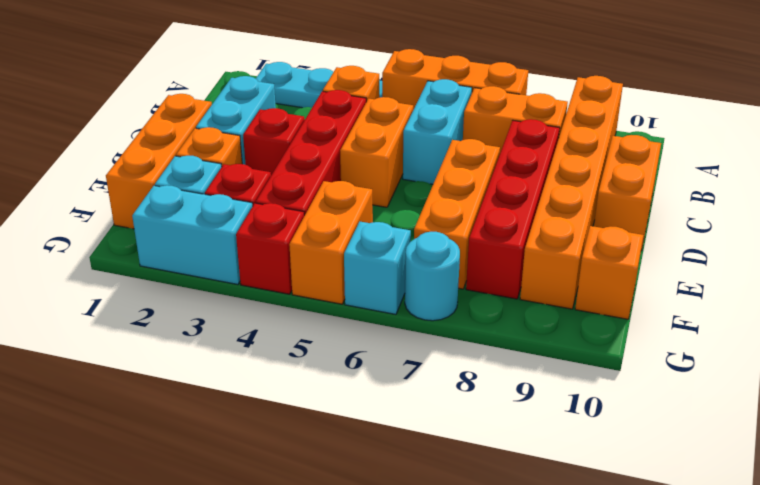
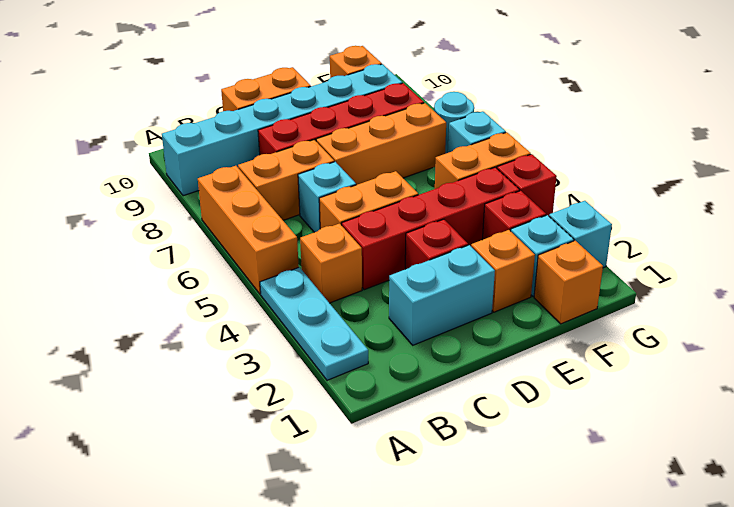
orange 1x6 brick [520,76,623,309] -> cyan 1x6 brick [162,64,402,196]
cyan 1x2 brick [403,79,472,184] -> cyan 1x1 brick [298,162,356,232]
orange 1x2 brick [463,86,568,155] -> orange 1x2 brick turned to [238,140,334,220]
orange 1x3 brick [106,94,212,229] -> orange 1x1 brick [534,241,603,324]
cyan 1x2 brick [132,185,253,284] -> cyan 1x1 brick [549,201,612,268]

